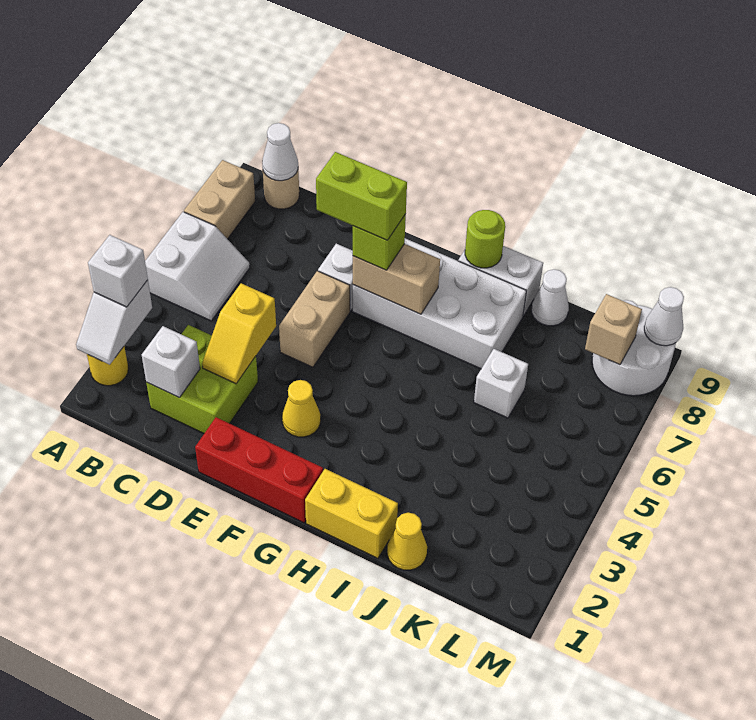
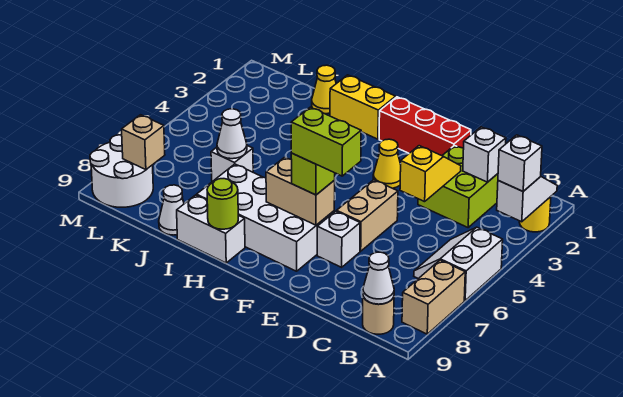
white 1x1 cone [644,287,684,346] -> white 1x1 cone moved to [217,109,247,159]

